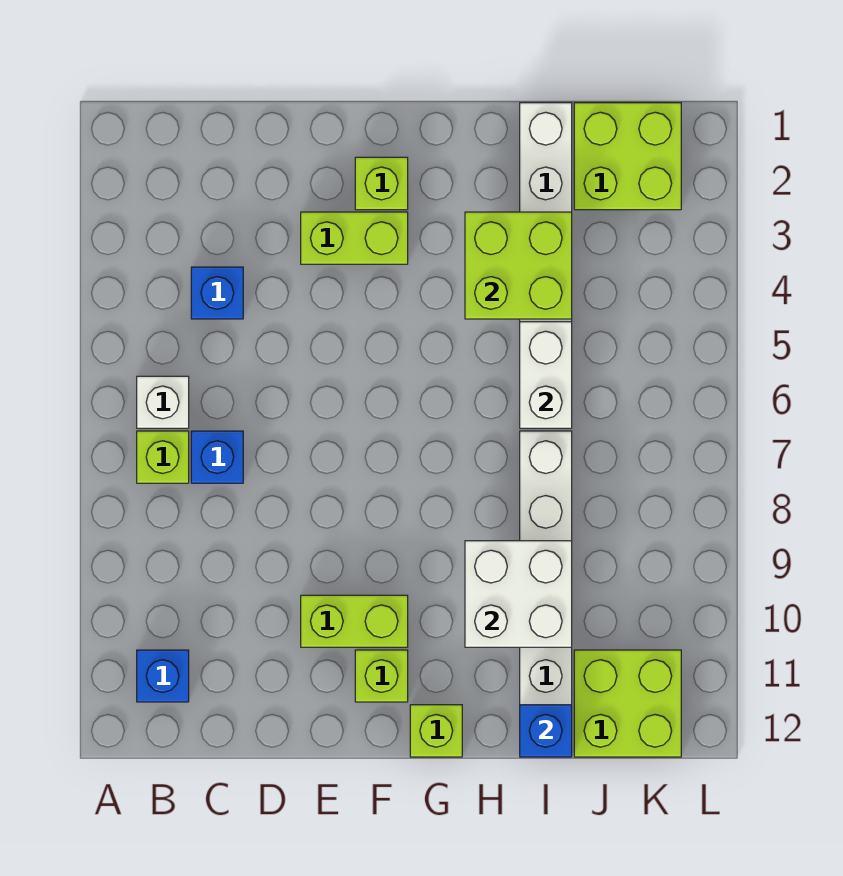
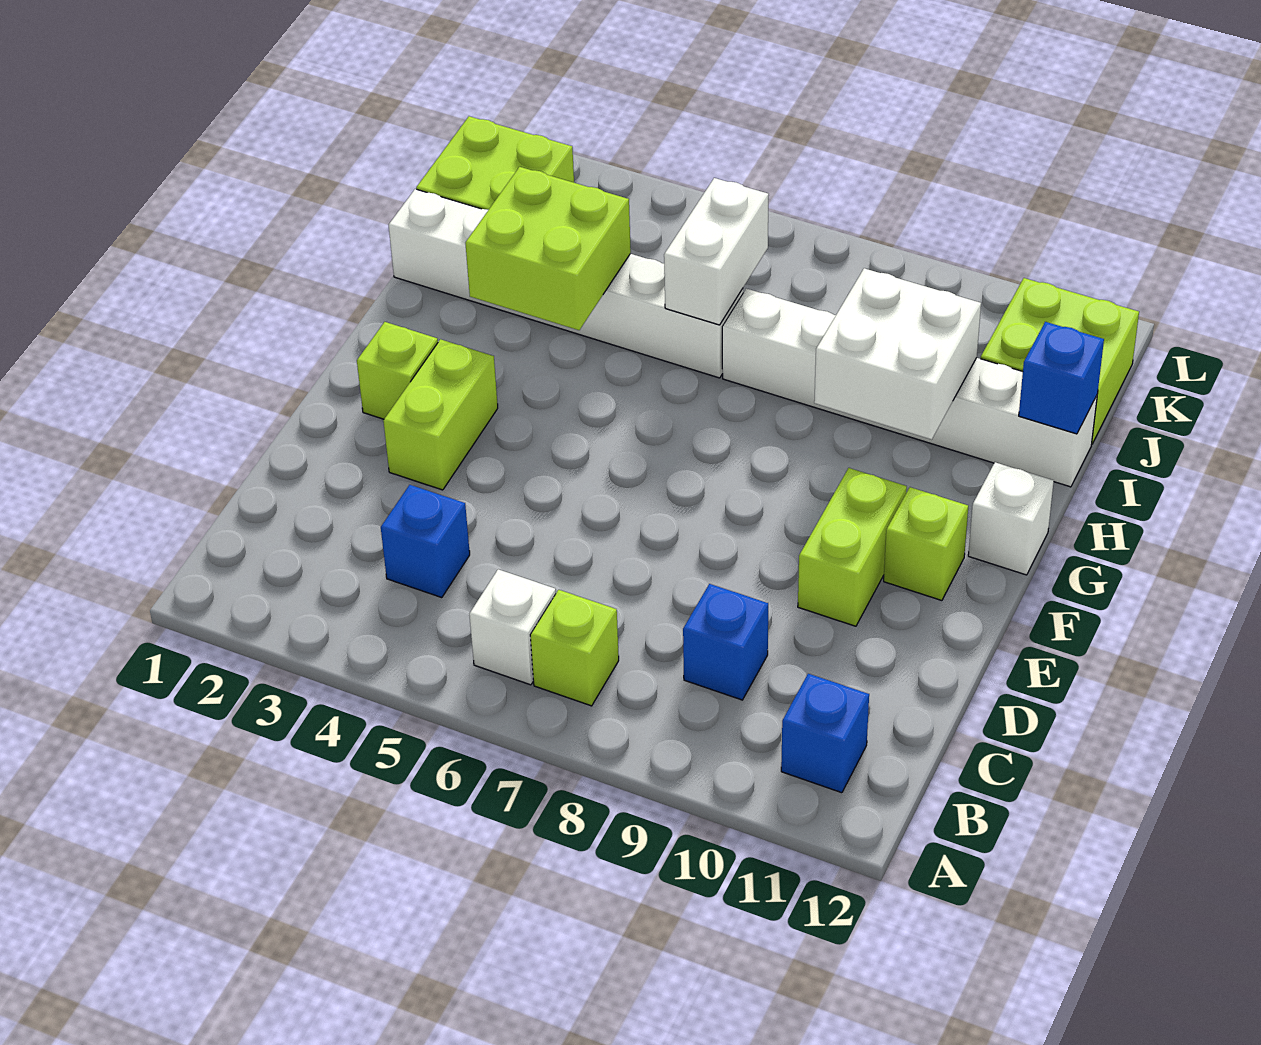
blue 1x1 brick [191,431,243,483] -> blue 1x1 brick moved to [683,584,768,700]
lime 1x1 brick [410,705,462,757] -> white 1x1 brick [968,462,1054,575]
white 1x2 brick [520,322,572,428] -> white 1x2 brick turned to [664,178,769,325]

